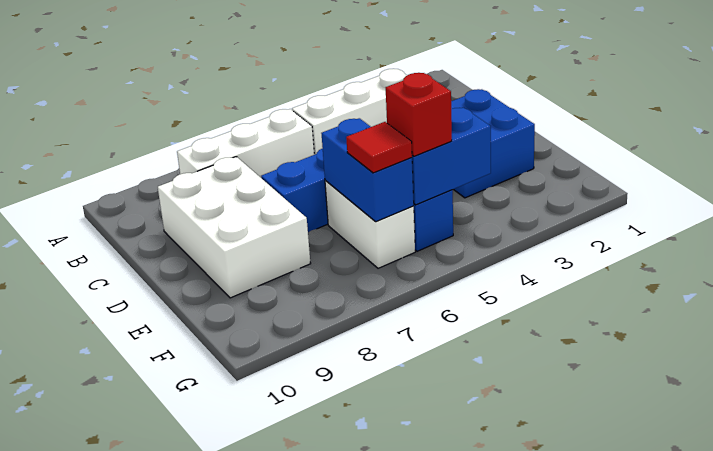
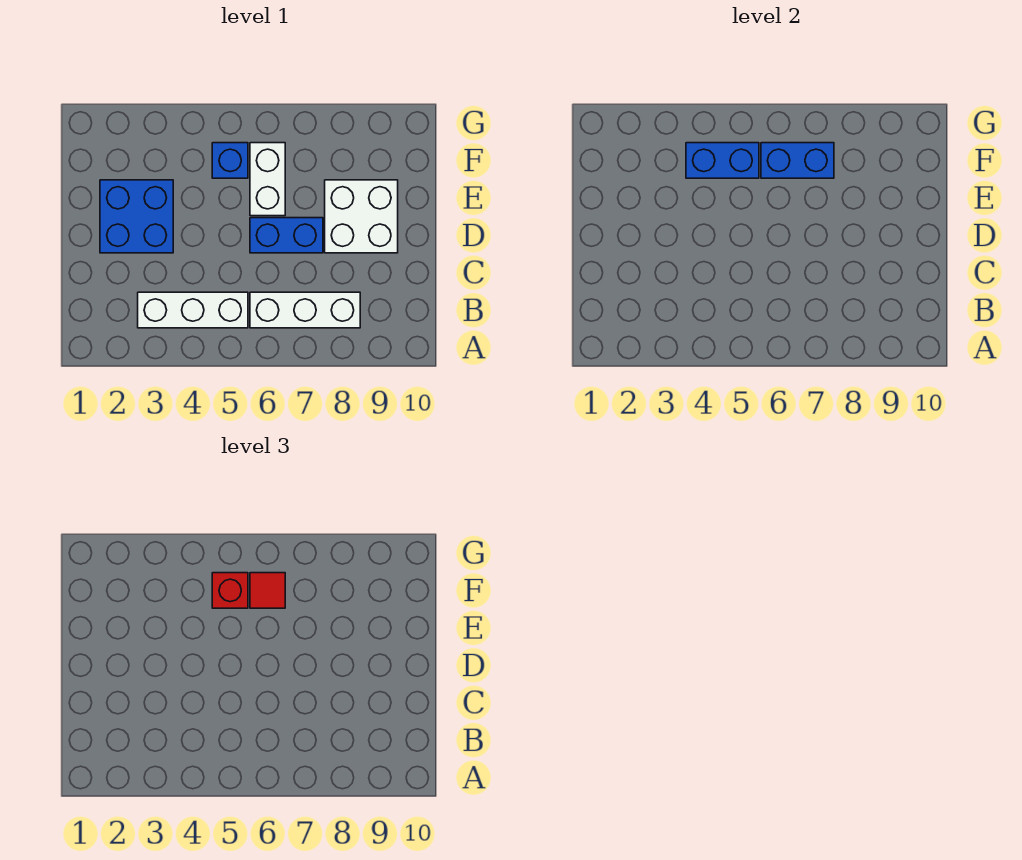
white 2x3 brick [158,157,311,298] -> white 2x2 brick [325,180,398,253]
blue 1x2 brick [321,118,414,222] -> blue 1x2 brick turned to [761,143,834,178]

